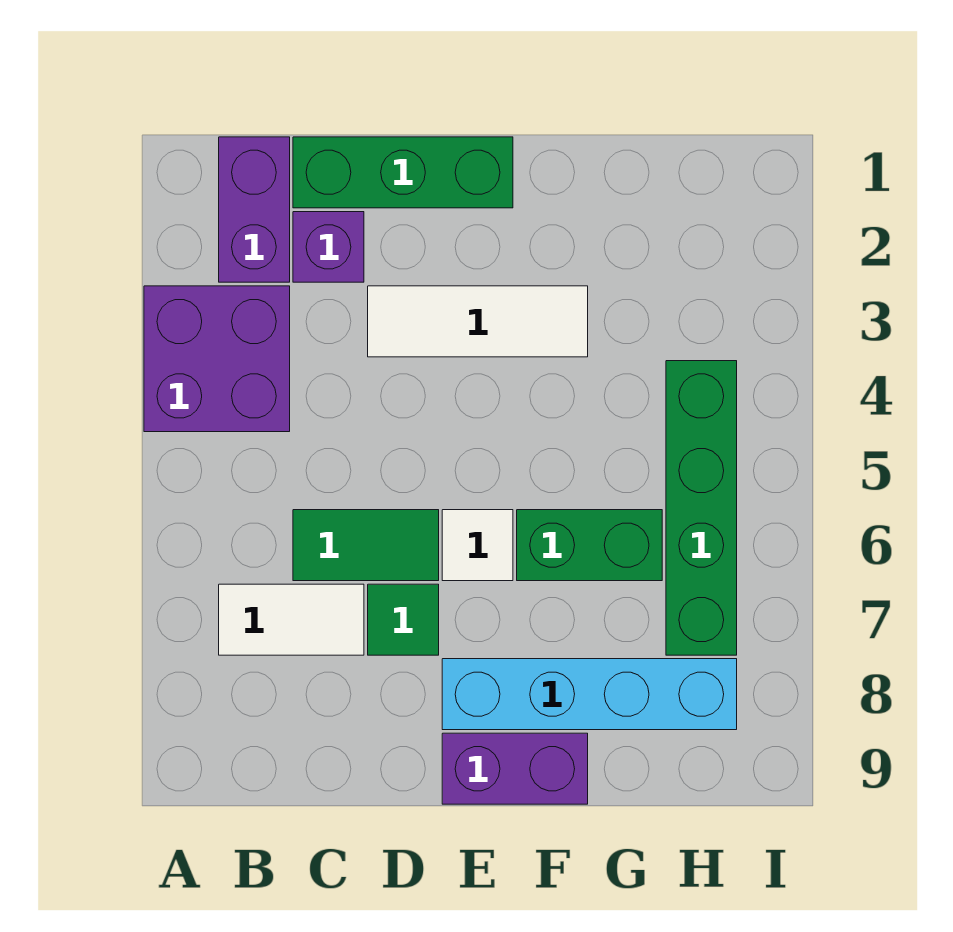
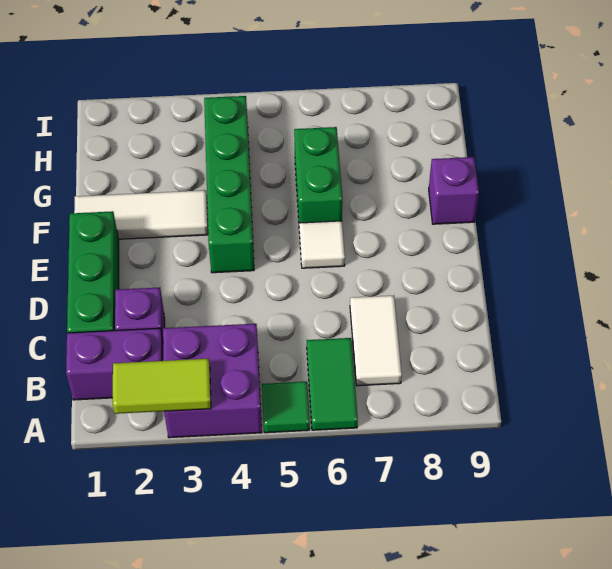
none -> lime 1x2 tile [113,359,211,414]
green 1x2 tile [293,510,439,581] -> green 1x2 tile moved to [307,338,358,430]
white 1x3 tile [368,286,588,357] -> white 1x3 tile turned to [74,190,208,239]
green 1x1 tile [368,584,439,655] -> green 1x1 tile moved to [262,382,310,433]
cyan 1x4 brick [442,659,737,730] -> none
purple 1x2 brick [442,733,588,804] -> purple 1x1 brick [429,157,479,224]
green 1x4 brick [666,361,737,655] -> green 1x4 brick turned to [204,96,254,273]

